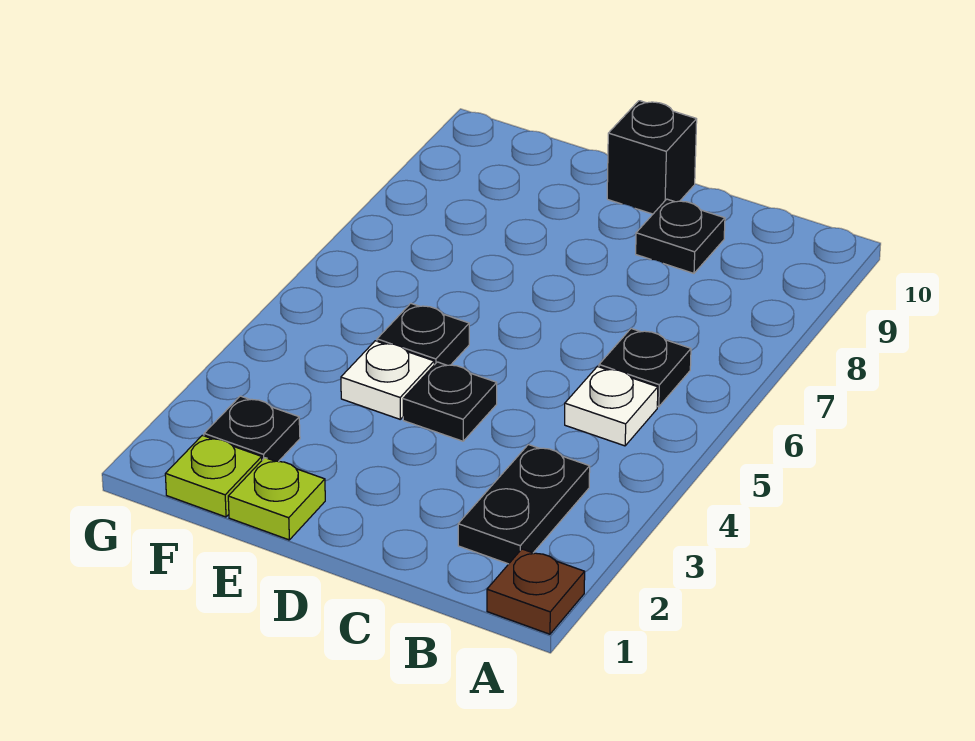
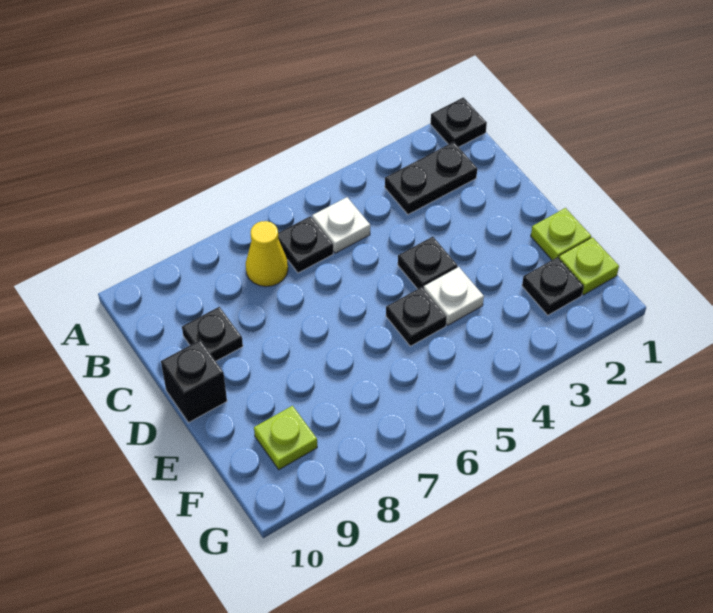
brown 1x1 plate [487,549,585,634] -> black 1x1 plate [430,97,487,147]
none -> yellow 1x1 cone [245,221,288,287]
none -> lime 1x1 plate [254,406,317,470]

